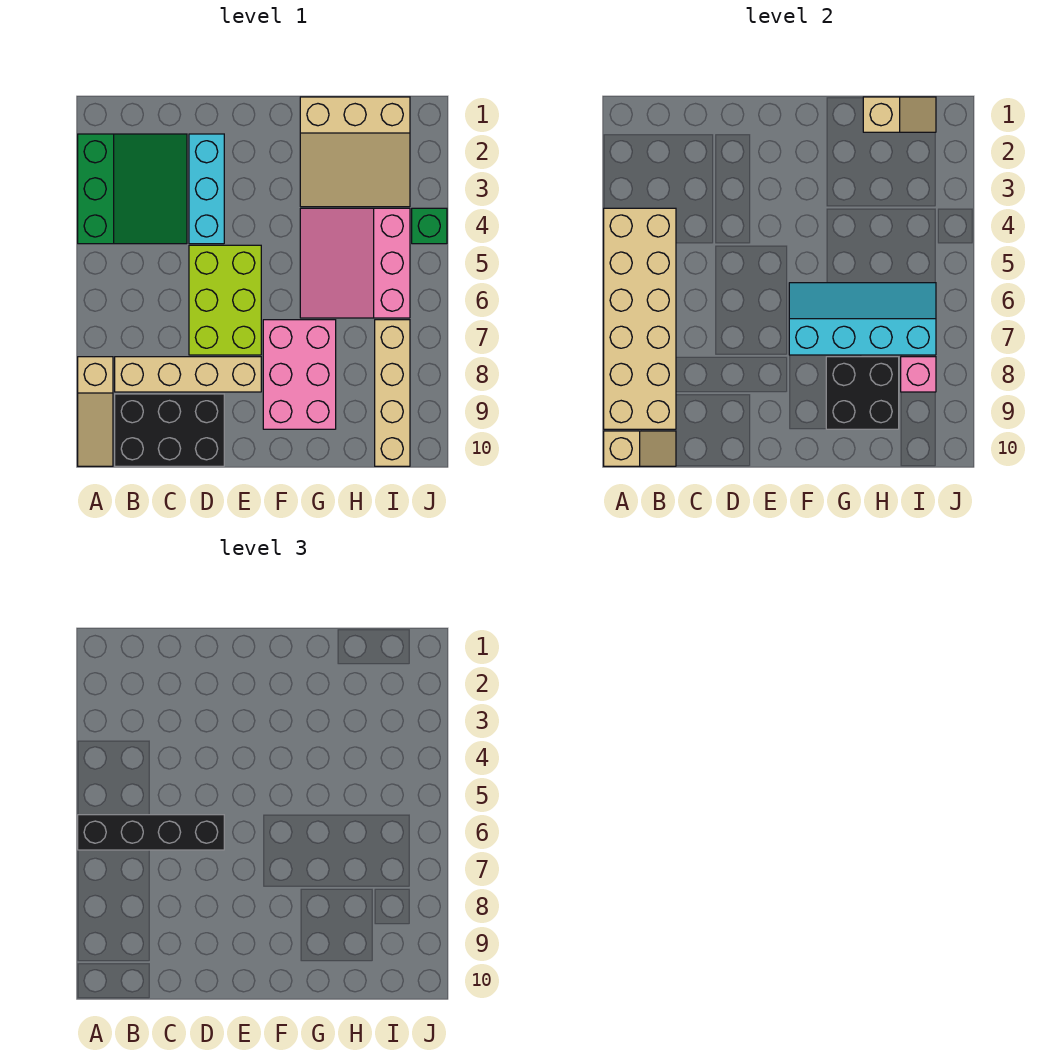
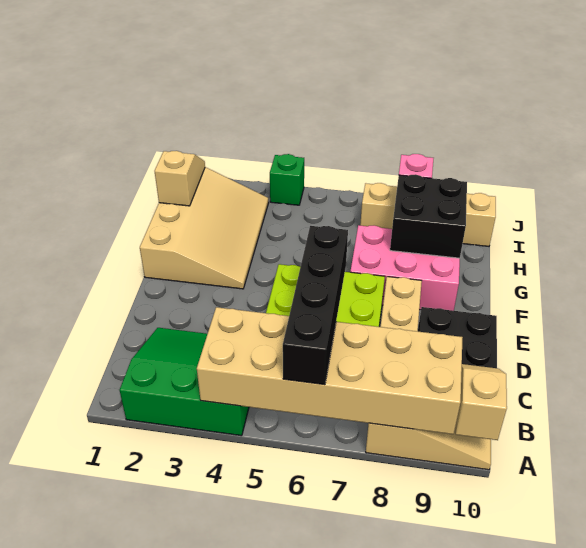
cyan 1x3 brick [189,134,224,244] -> none
cyan 2x4 slope [789,283,936,355] -> none
tan 3x3 slope [300,97,410,207] -> tan 3x4 slope [140,167,269,289]
pink 3x3 slope [300,208,410,318] -> none

